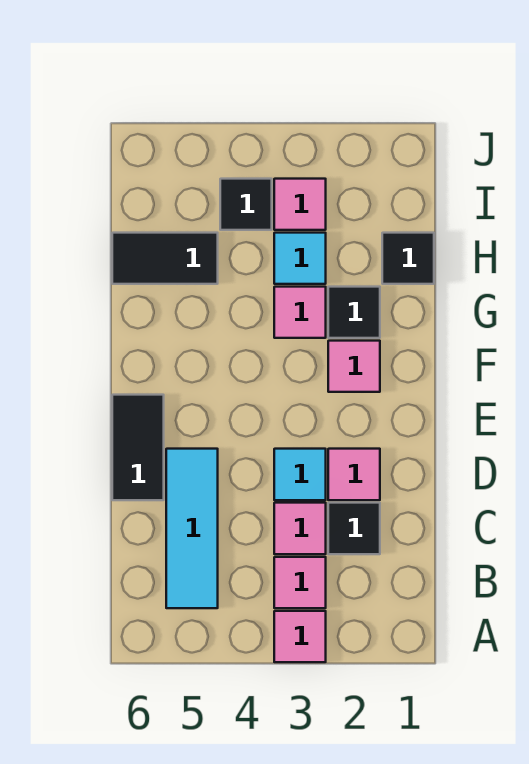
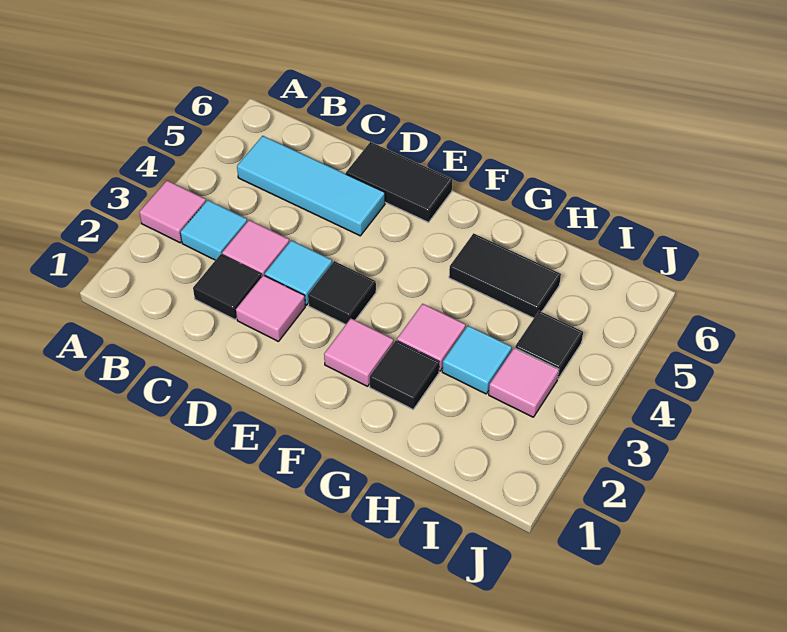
pink 1x1 tile [274,557,326,608] -> cyan 1x1 tile [180,200,247,260]
black 1x1 tile [382,233,434,284] -> black 1x1 tile moved to [308,261,376,325]
black 1x2 tile [112,233,218,284] -> black 1x2 tile turned to [449,233,561,318]

